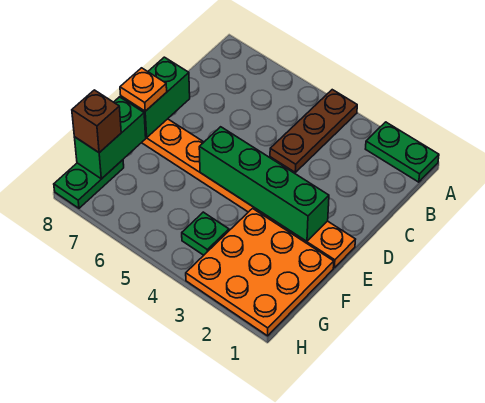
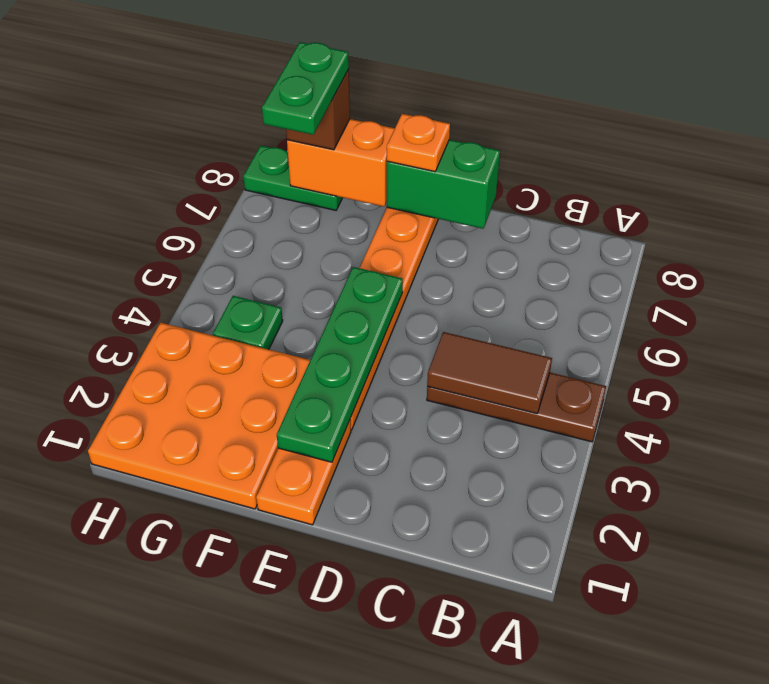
green 1x2 plate [366,122,439,182] -> green 1x2 plate moved to [262,42,349,135]
none -> brown 1x2 tile [427,332,552,414]
green 1x4 brick [199,127,329,241] -> green 1x4 plate [277,267,403,462]
green 1x2 brick [74,97,146,179] -> orange 1x2 brick [287,119,395,207]

